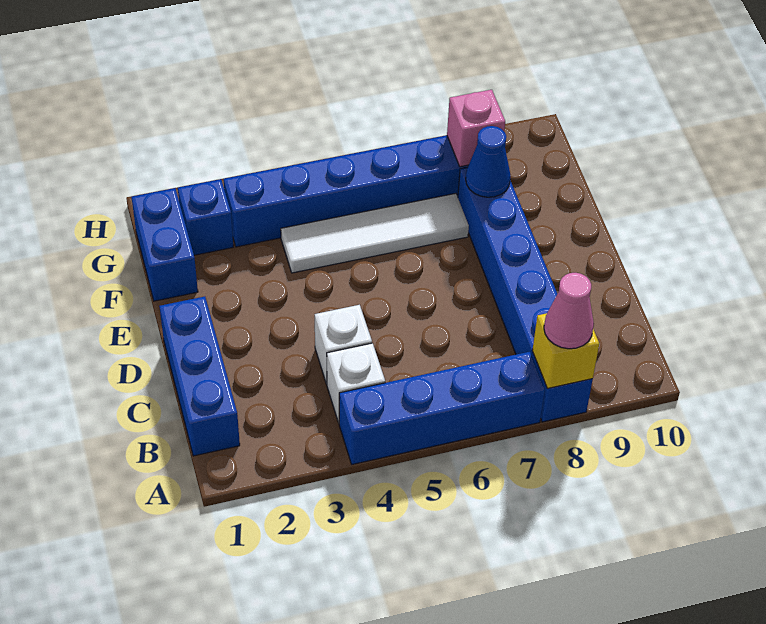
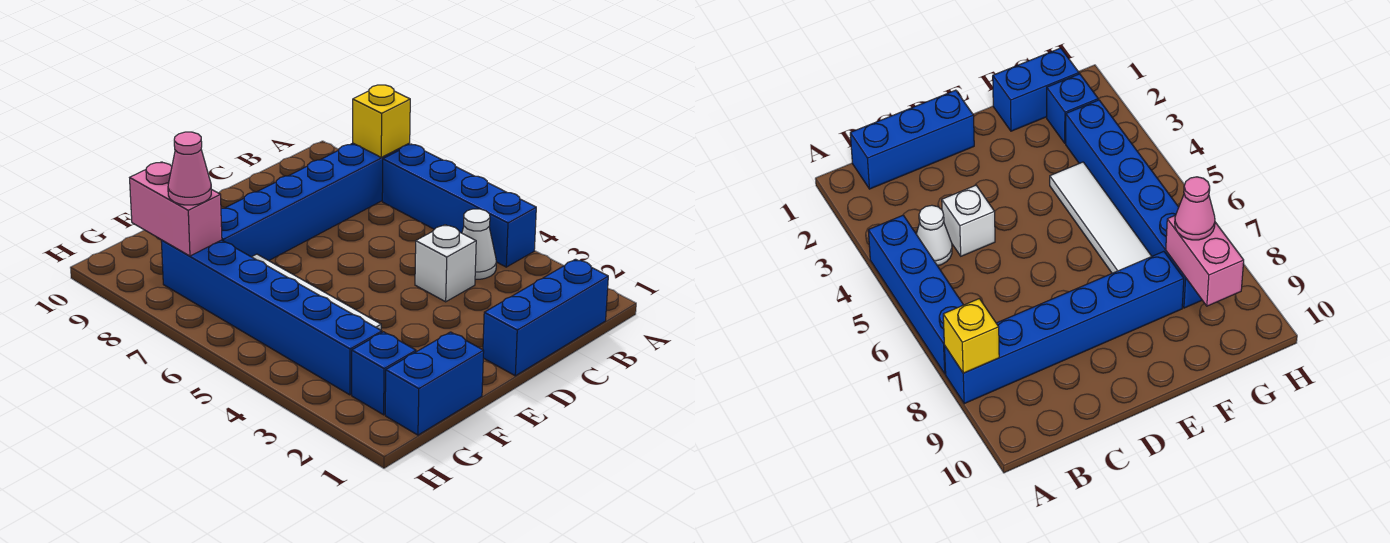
pink 1x1 cone [544,273,594,349] -> pink 1x1 cone moved to [168,132,211,205]
white 1x1 brick [327,343,385,423] -> white 1x1 cone [462,209,496,279]
blue 1x1 cone [466,126,511,197] -> none
pink 1x1 brick [447,90,505,167] -> pink 1x2 brick [130,162,222,256]

